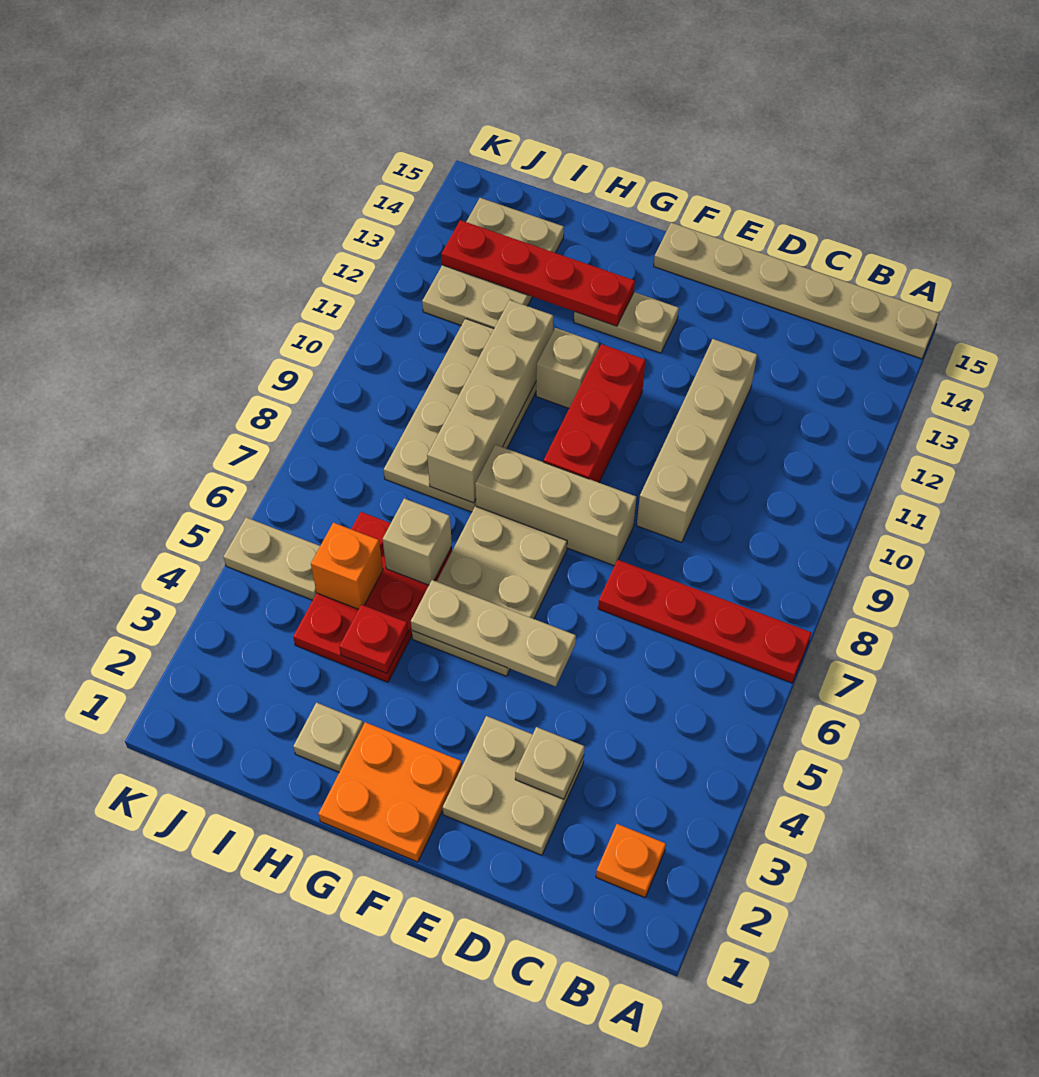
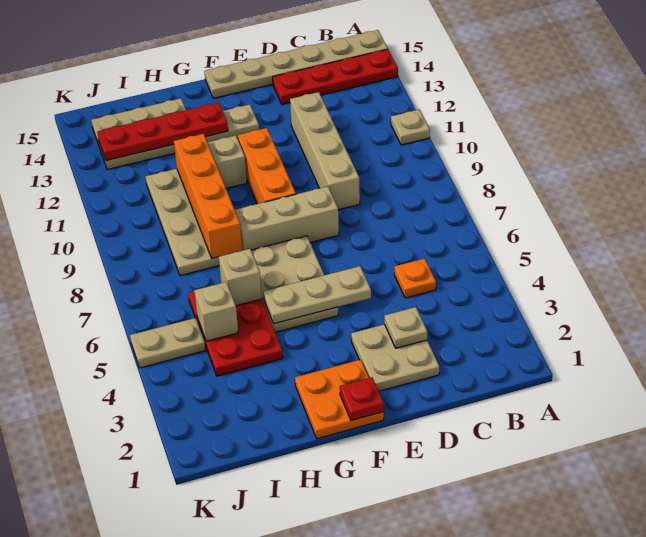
red 1x4 plate [598,560,811,683] -> red 1x4 plate moved to [273,49,398,104]
orange 1x1 plate [596,824,666,897] -> orange 1x1 plate moved to [394,258,436,298]
red 1x3 brick [544,344,645,483] -> orange 1x3 brick [238,128,296,204]
tan 1x1 plate [293,703,363,772] -> tan 1x1 plate moved to [391,110,430,145]
red 1x1 plate [339,604,408,673] -> red 1x1 plate moved to [340,377,384,421]
tan 1x4 brick [427,300,553,503] -> orange 1x4 brick [174,134,242,258]
orange 1x1 brick [311,523,383,609] -> tan 1x1 brick [194,282,238,341]
tan 2x3 plate [422,198,564,328] -> tan 2x3 plate turned to [91,98,186,170]

